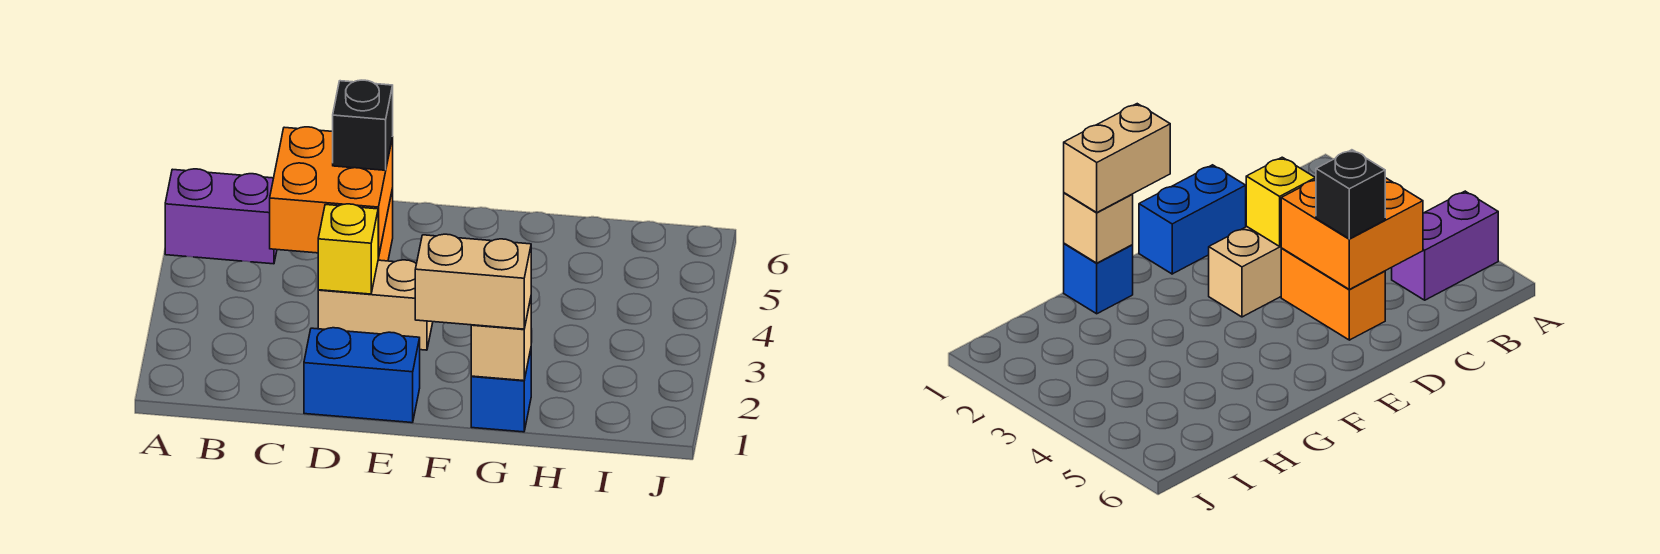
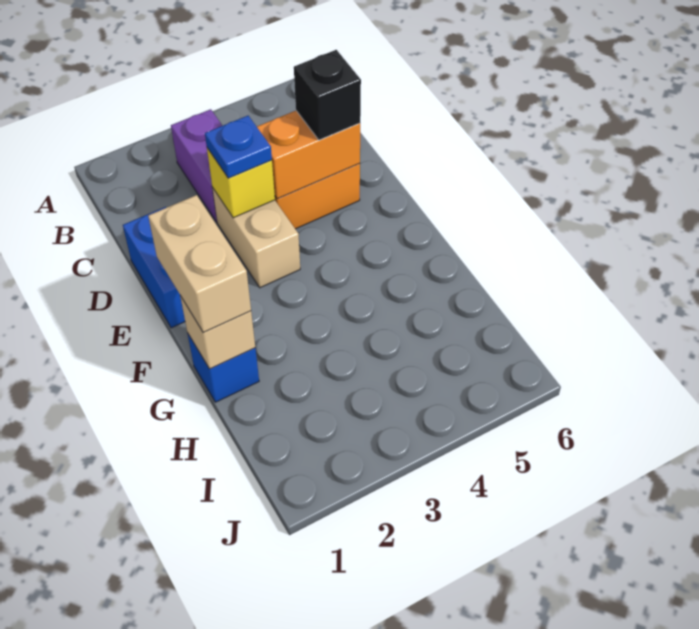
purple 1x2 brick [165,169,277,264] -> purple 1x2 brick moved to [171,109,222,222]
orange 2x2 brick [270,127,393,258] -> orange 1x2 brick [257,111,360,199]
none -> blue 1x1 plate [205,116,272,178]

